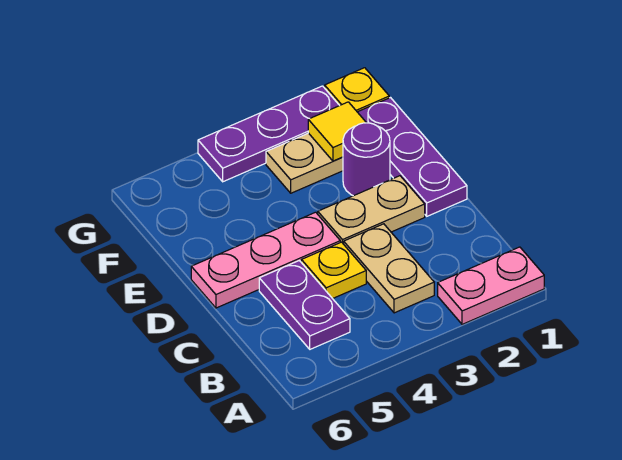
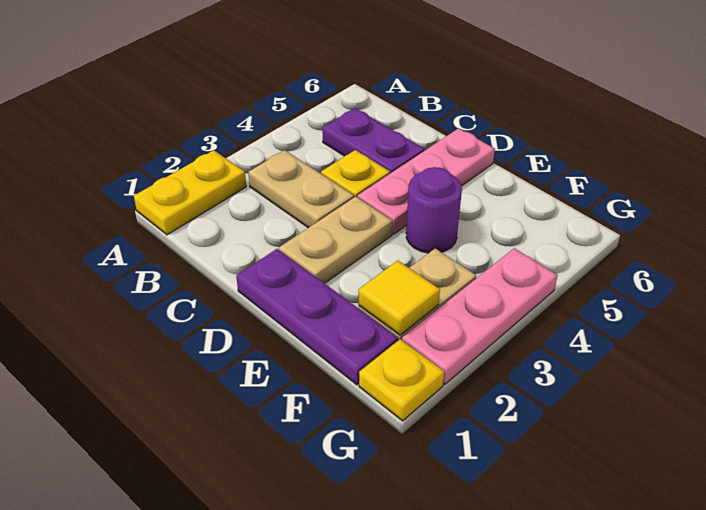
pink 1x2 plate [438,247,544,324] -> yellow 1x2 plate [134,150,246,235]
purple 1x1 round brick [343,123,390,196] -> purple 1x1 round brick moved to [406,167,462,253]
purple 1x3 plate [198,86,340,182] -> pink 1x3 plate [402,248,558,384]

